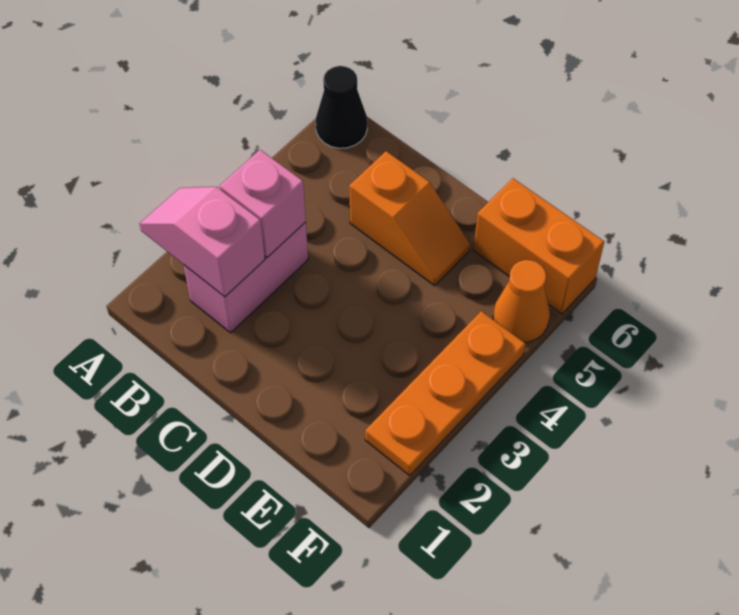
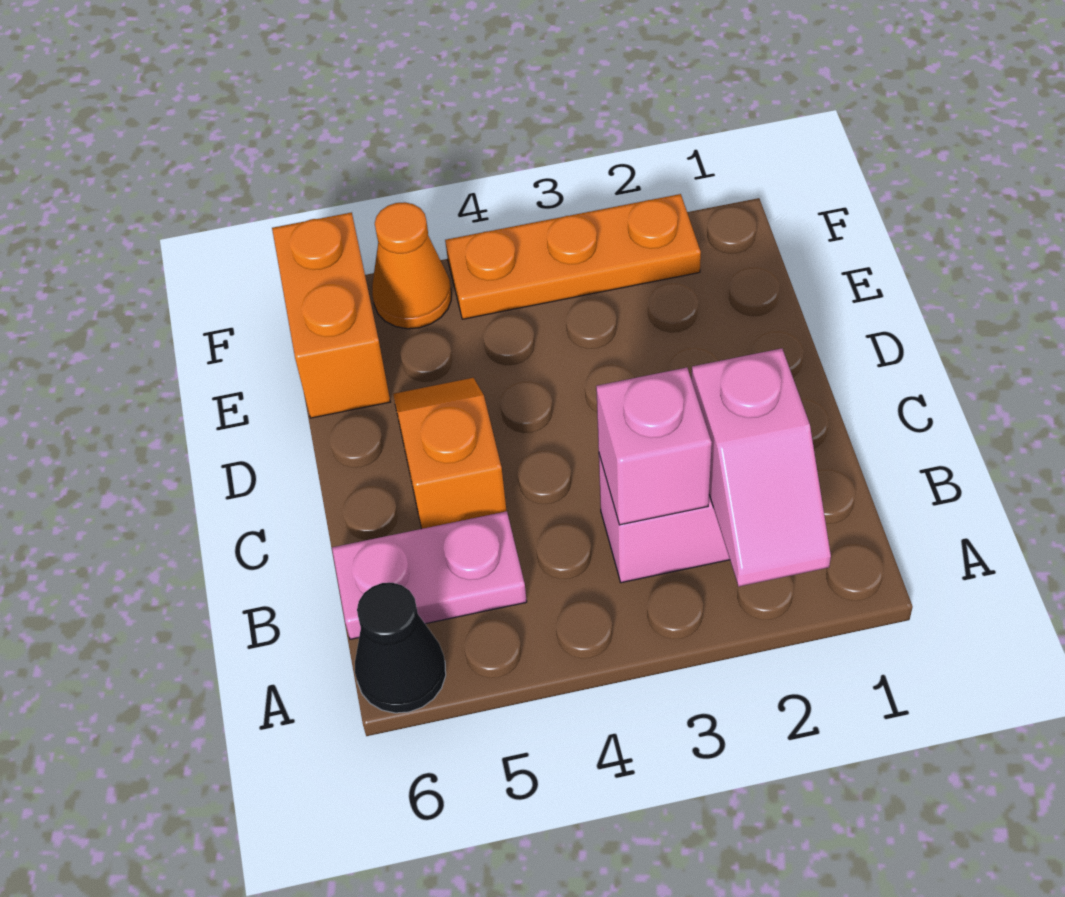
none -> pink 1x2 plate [332,511,527,639]

